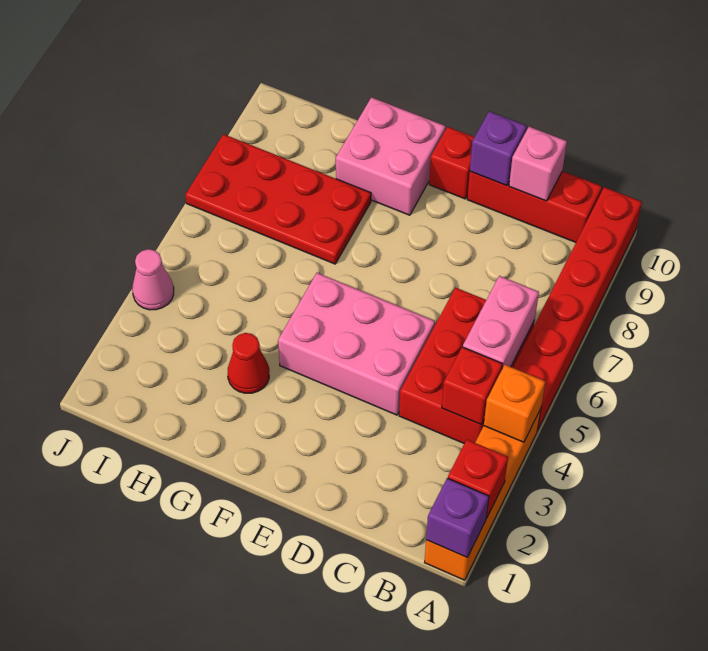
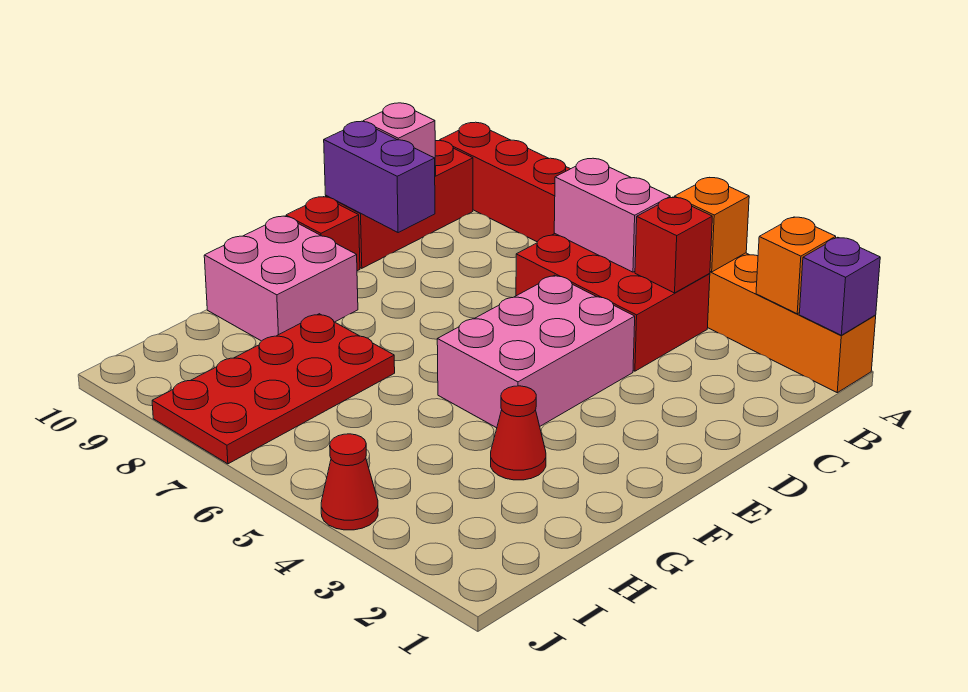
red 1x1 brick [448,440,508,518] -> orange 1x1 brick [756,217,836,314]
purple 1x1 brick [470,111,527,186] -> purple 1x2 brick [324,121,435,233]
pink 1x1 cone [132,249,174,310] -> red 1x1 cone [321,434,378,530]

